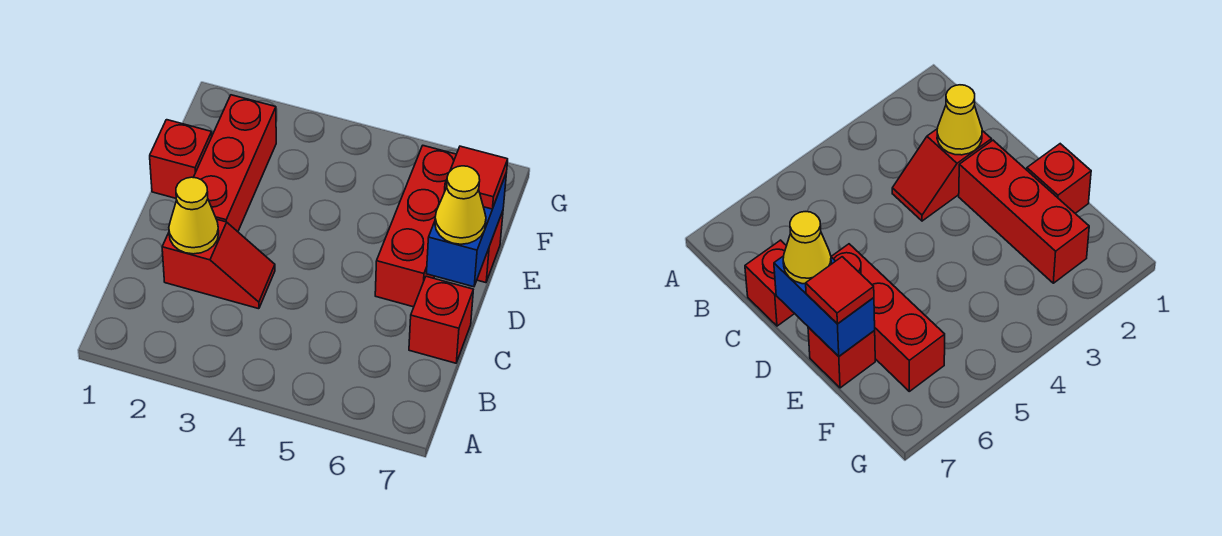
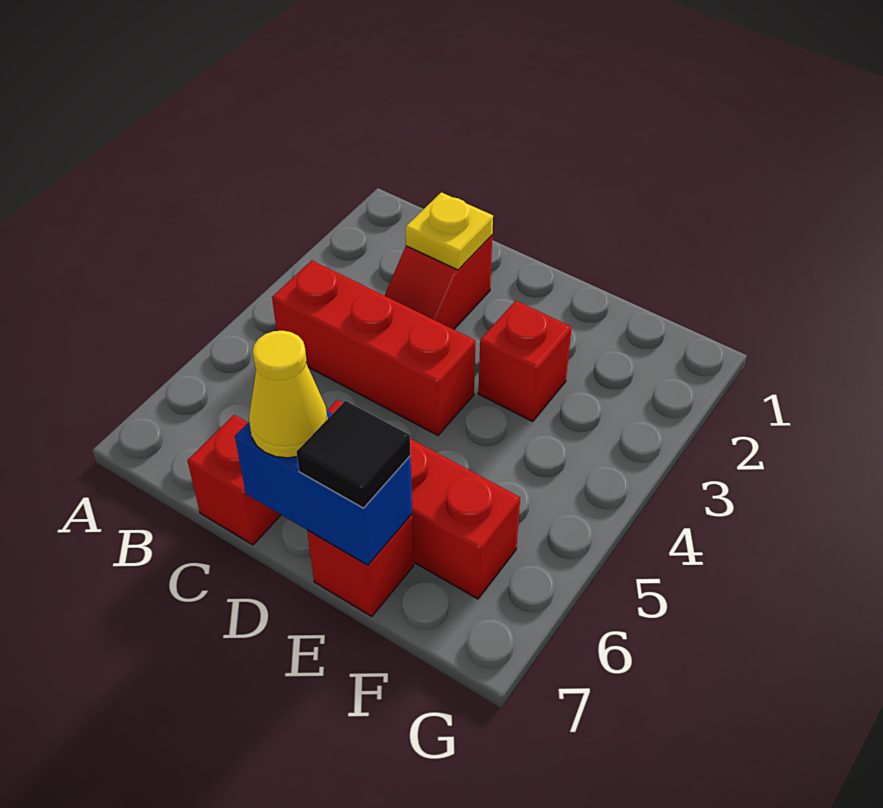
yellow 1x1 cone [169,177,219,254] -> yellow 1x1 plate [406,192,493,270]
red 1x3 brick [193,95,276,232] -> red 1x3 brick moved to [272,260,476,435]
red 1x1 brick [150,120,212,198] -> red 1x1 brick moved to [478,301,572,421]
red 1x1 tile [445,146,508,209] -> black 1x1 tile [297,401,410,508]

